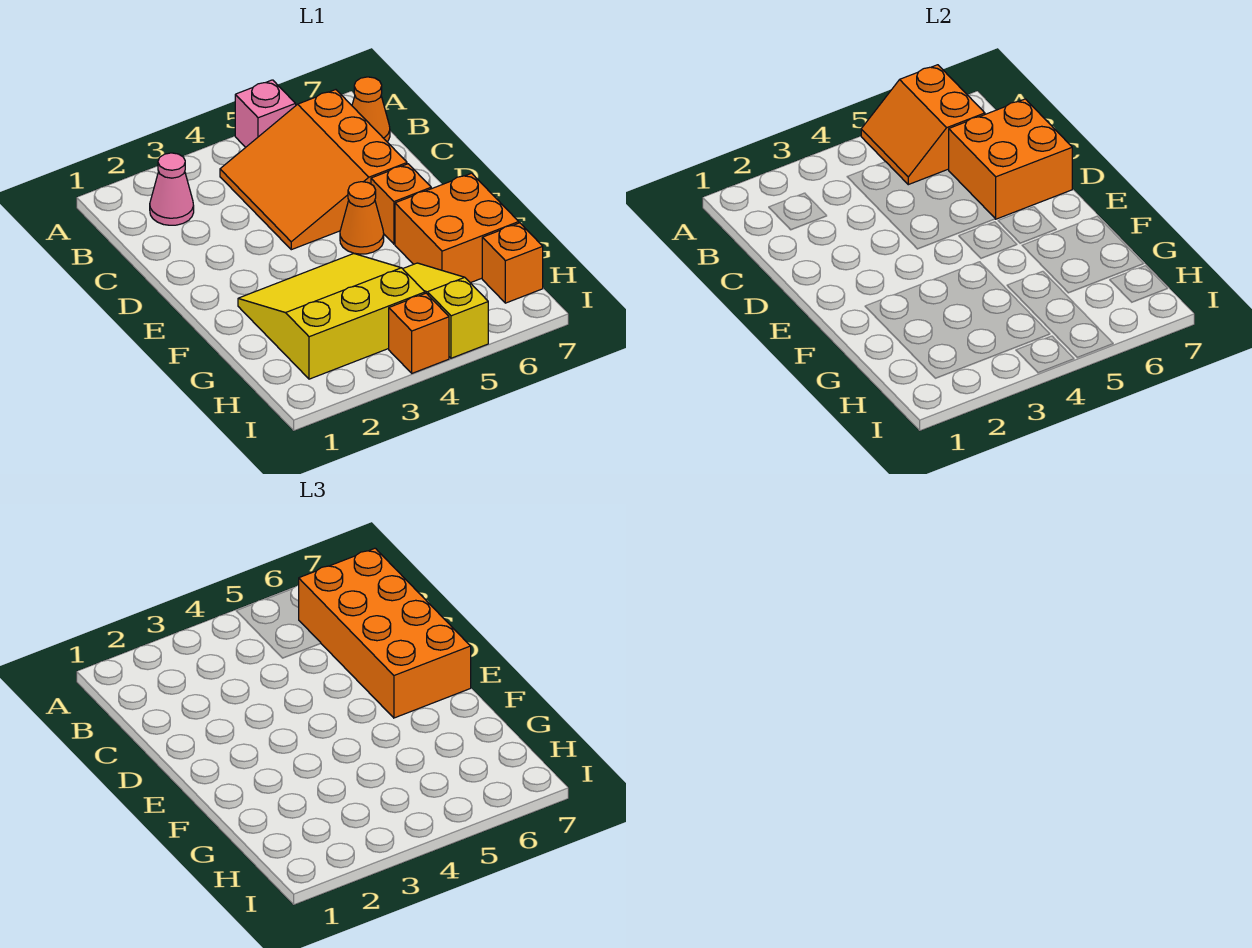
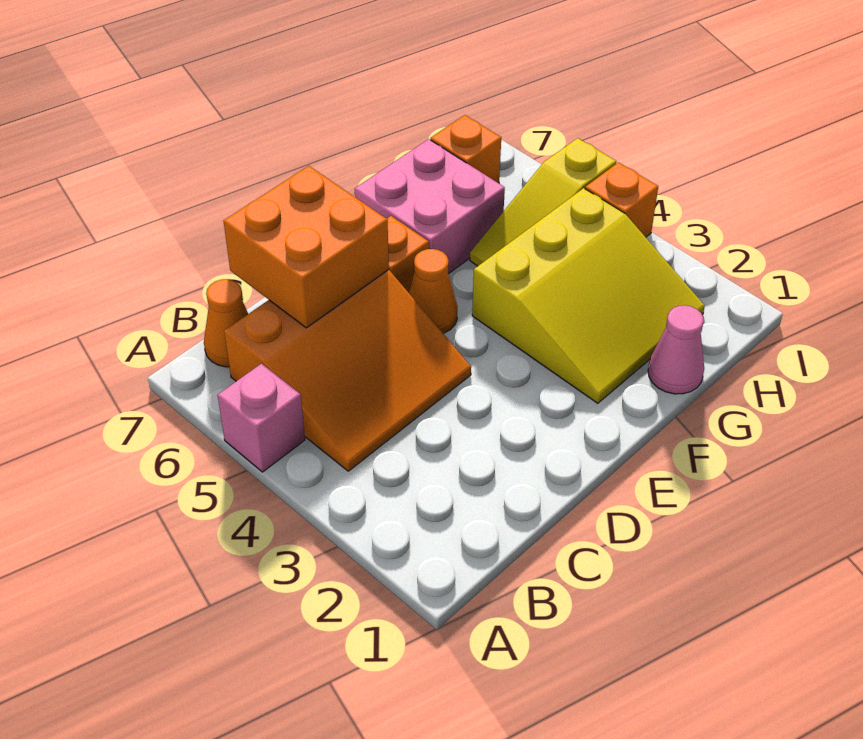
orange 2x2 slope [861,65,985,185] -> none
pink 1x1 cone [150,153,194,225] -> pink 1x1 cone moved to [648,305,704,394]
orange 2x4 brick [299,548,471,718] -> none
yellow 3x3 slope [238,253,425,379] -> yellow 3x3 slope turned to [472,188,705,403]
orange 2x2 brick [395,173,519,283] -> pink 2x2 brick [355,139,505,274]

